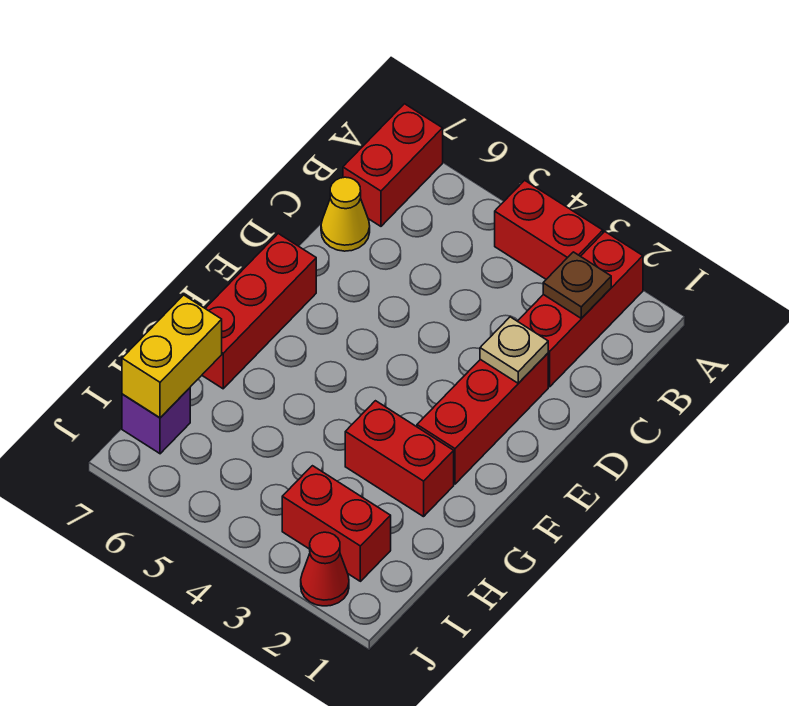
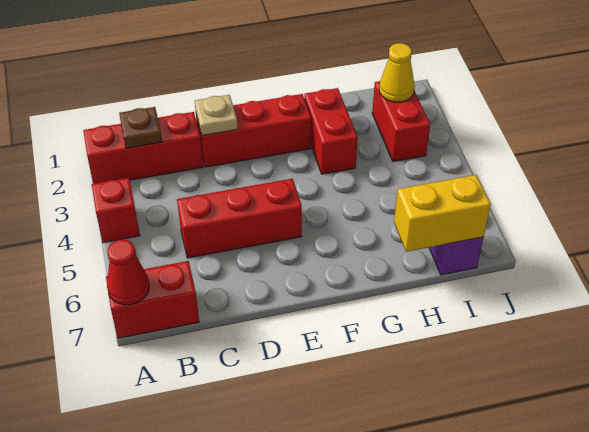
red 1x2 brick [495,180,603,279] -> red 1x1 brick [92,178,140,243]
yellow 1x1 cone [321,177,370,251] -> yellow 1x1 cone moved to [379,43,415,102]
red 1x3 brick [202,234,316,389] -> red 1x3 brick moved to [177,179,302,258]
red 1x1 cone [301,532,349,606] -> red 1x1 cone moved to [107,240,149,305]

